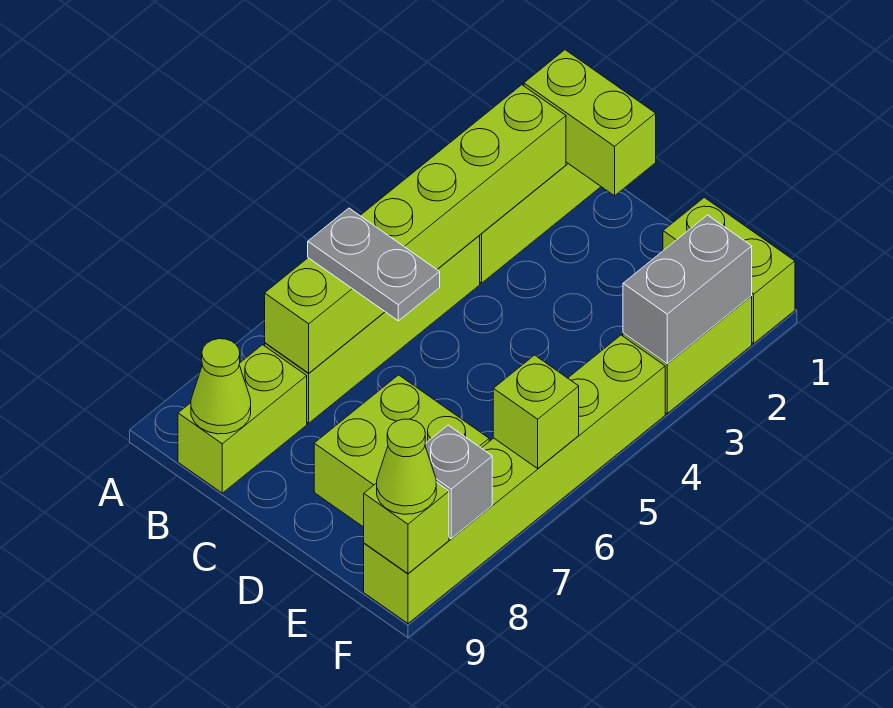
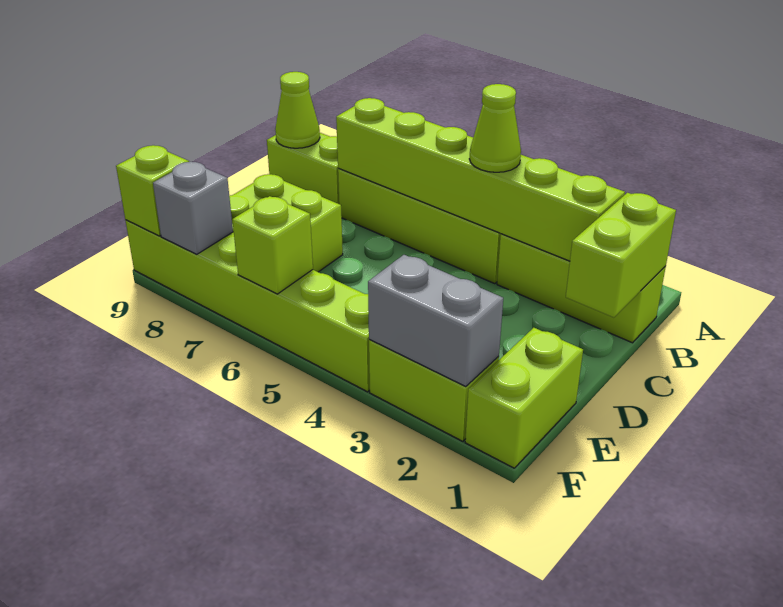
grey 1x2 plate [308,208,440,321] -> none
lime 1x1 cone [377,419,436,514] -> lime 1x1 cone moved to [469,84,521,172]

